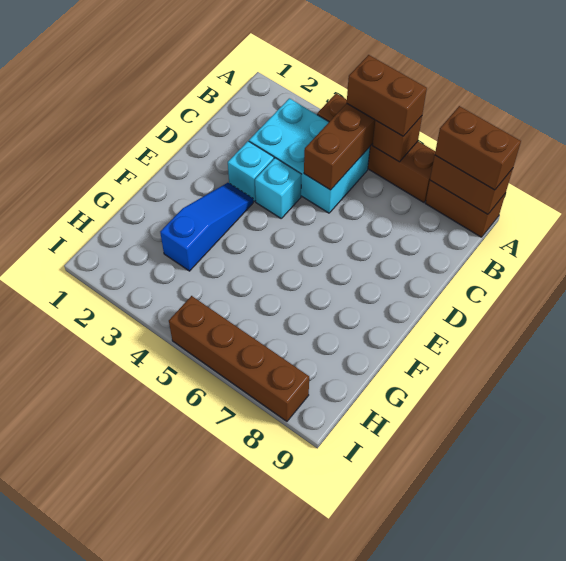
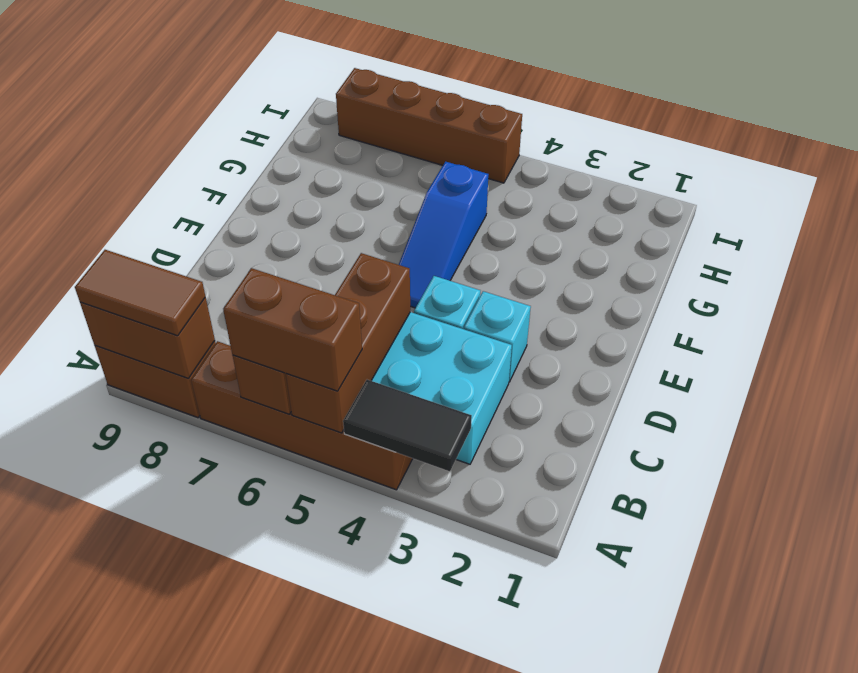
none -> black 1x2 tile [343,380,472,471]
brown 1x2 brick [435,106,521,190] -> brown 1x2 tile [75,250,205,336]
blue 1x3 slope [160,183,253,271] -> blue 1x3 slope moved to [399,162,488,308]

